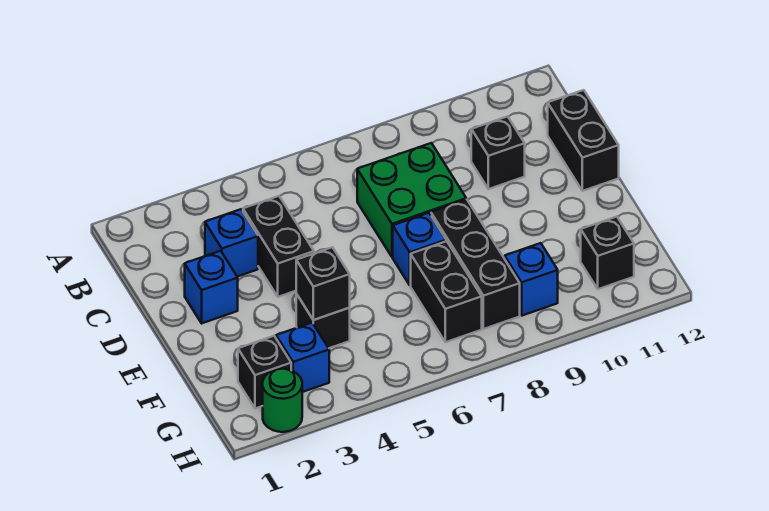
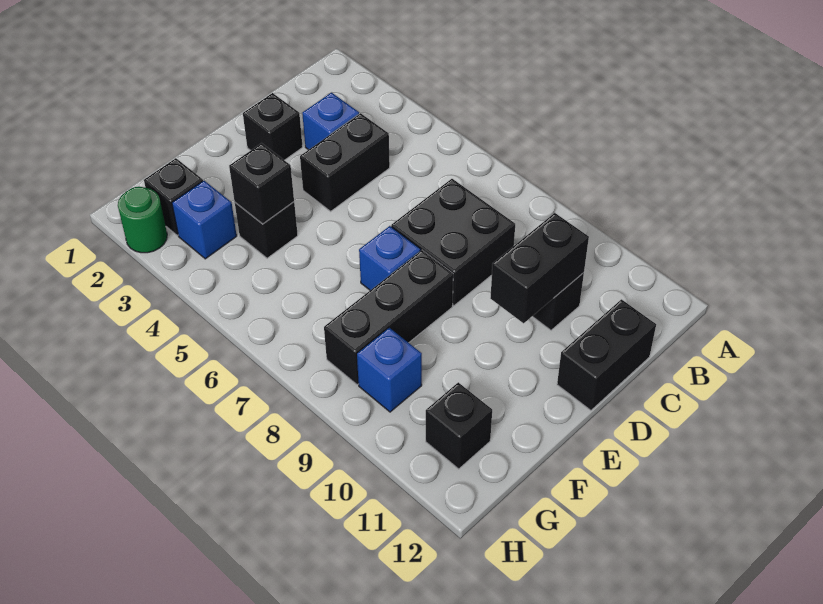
green 2x2 brick [357,143,466,257] -> black 2x2 brick [391,179,515,306]
blue 1x1 brick [185,251,238,323] -> black 1x1 brick [243,93,303,160]
black 1x2 brick [411,241,482,342] -> black 1x2 brick moved to [490,213,589,323]

